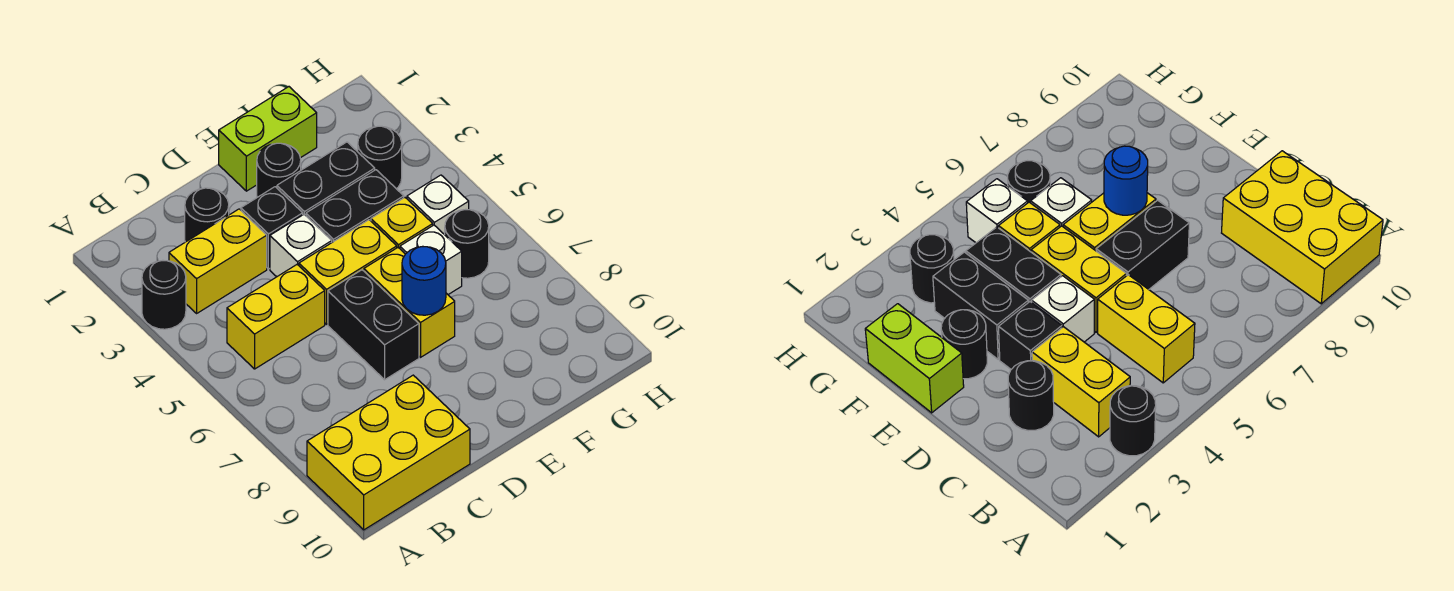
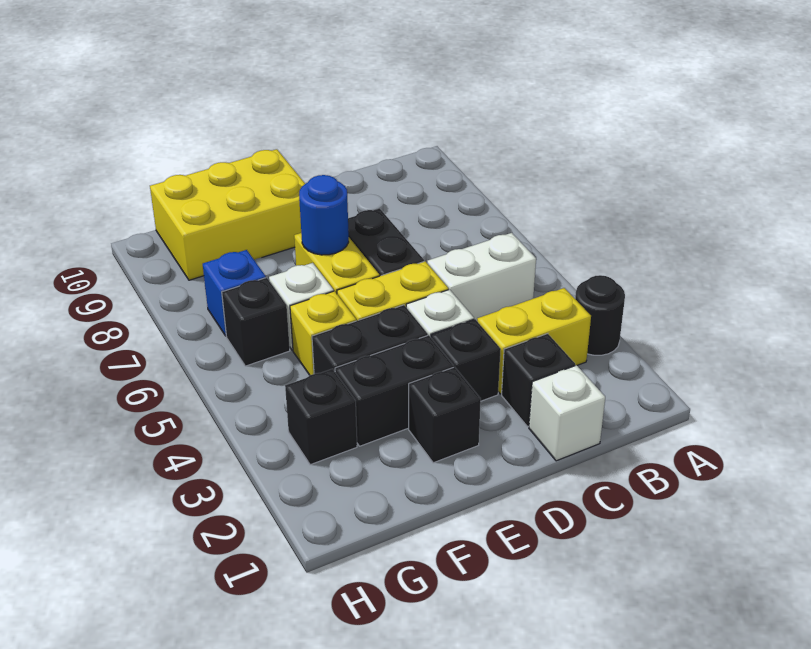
yellow 2x3 brick [307,375,470,530] -> yellow 2x3 brick moved to [150,149,305,280]
yellow 1x2 brick [227,265,325,369] -> white 1x2 brick [427,233,536,321]
black 1x1 round brick [185,188,229,242] -> black 1x1 brick [502,334,575,426]
lime 1x2 brick [219,87,317,191] -> none
black 1x1 round brick [257,143,301,197] -> black 1x1 brick [409,367,481,463]
black 1x1 round brick [358,126,402,189] -> black 1x1 brick [285,369,357,465]
white 1x1 brick [407,175,469,235] -> white 1x1 brick moved to [529,365,605,461]
black 1x1 round brick [445,210,489,278] -> black 1x1 brick [222,278,290,366]
none -> blue 1x1 brick [203,250,266,336]

